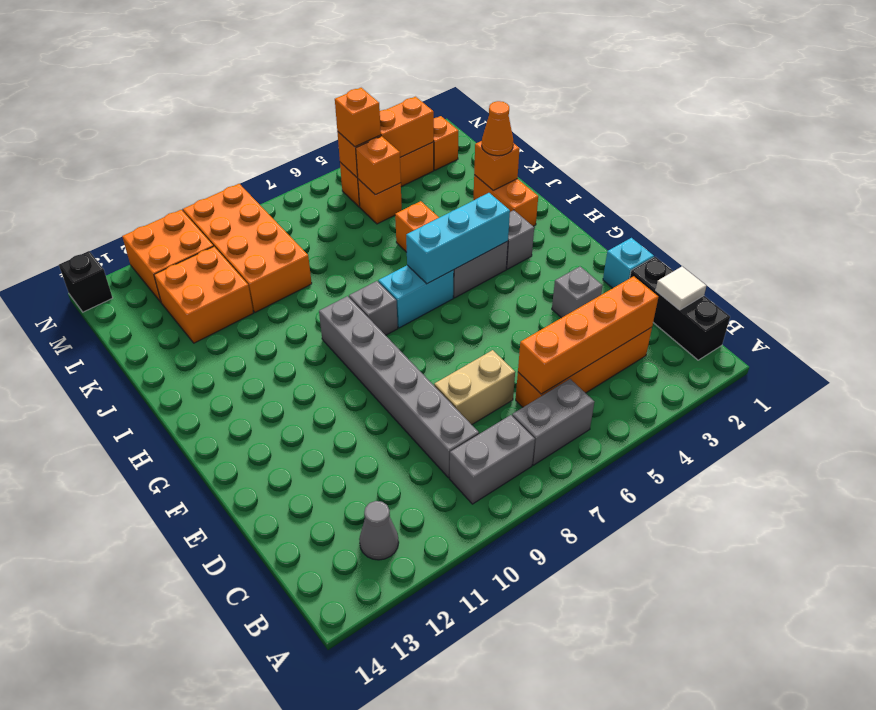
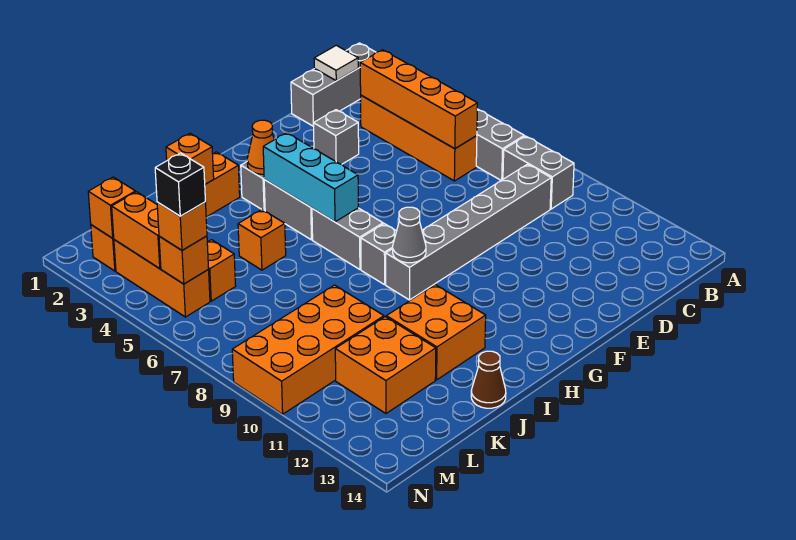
black 1x3 brick [630,257,730,360] -> grey 1x3 brick [291,43,376,126]
grey 1x1 cone [359,501,399,560] -> grey 1x1 cone moved to [393,207,426,263]
tan 1x2 brick [434,350,515,425] -> none
cyan 1x1 brick [603,238,654,288] -> none
cyan 1x2 brick [378,265,454,328] -> grey 1x2 brick [312,208,383,269]
orange 1x1 cone [482,101,513,156] -> orange 1x1 cone moved to [247,120,274,174]
none -> brown 1x1 cone [471,351,506,408]
orange 1x1 brick [356,136,401,195] -> orange 1x1 brick moved to [88,177,135,238]
orange 2x2 brick [122,210,213,302] -> orange 2x2 brick moved to [386,285,486,380]
black 1x1 brick [59,251,113,312] -> black 1x1 brick moved to [155,153,205,216]

